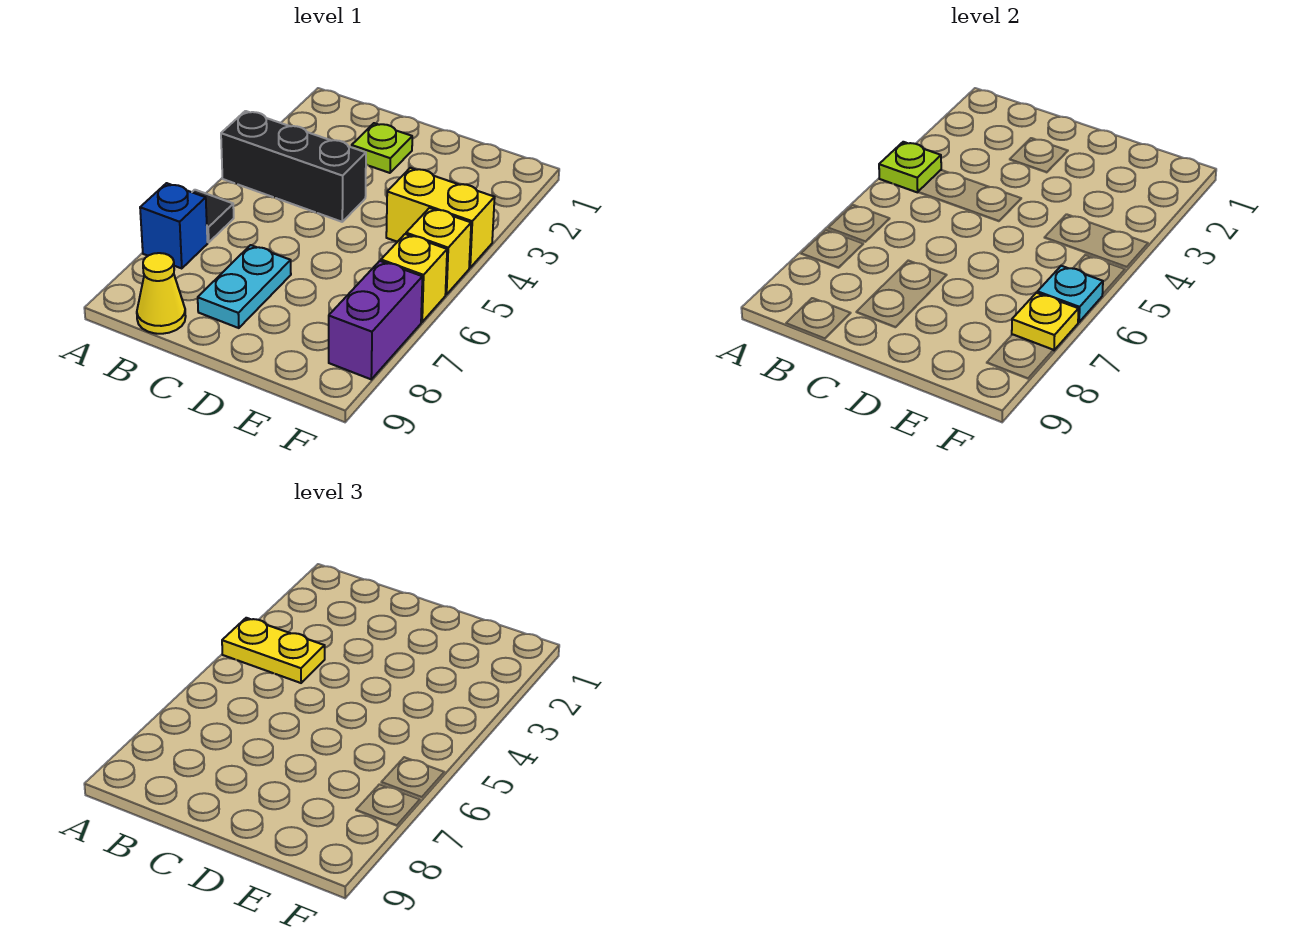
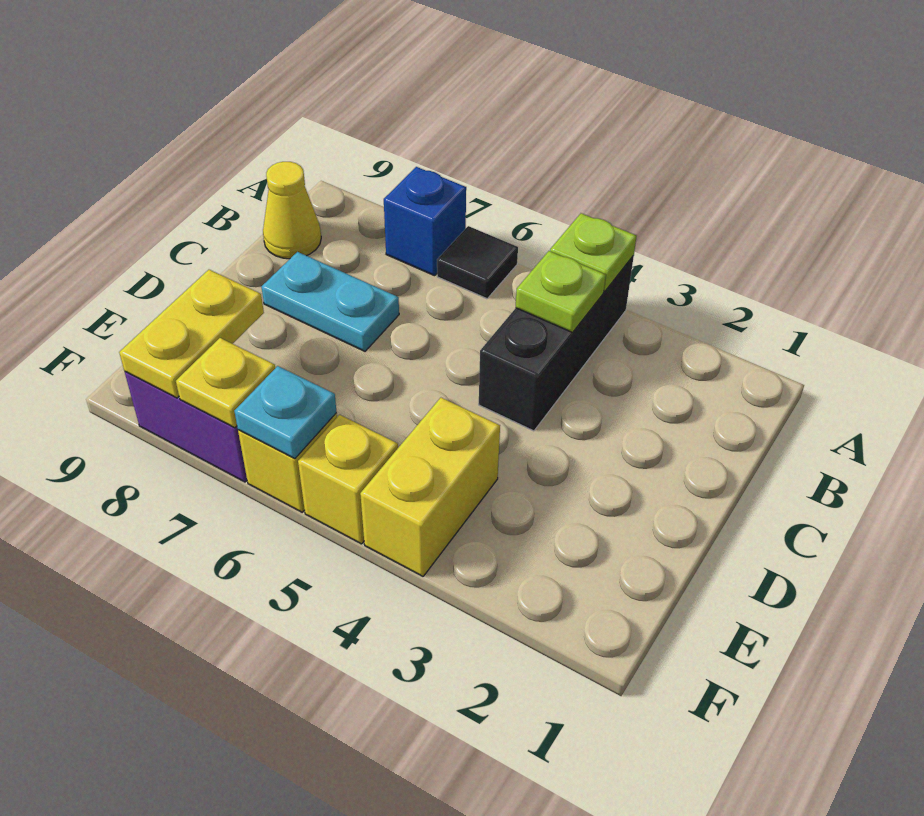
yellow 1x2 plate [222,618,325,683] -> yellow 1x2 plate moved to [119,270,264,398]
lime 1x1 plate [352,123,412,173] -> lime 1x1 plate moved to [516,251,606,332]

